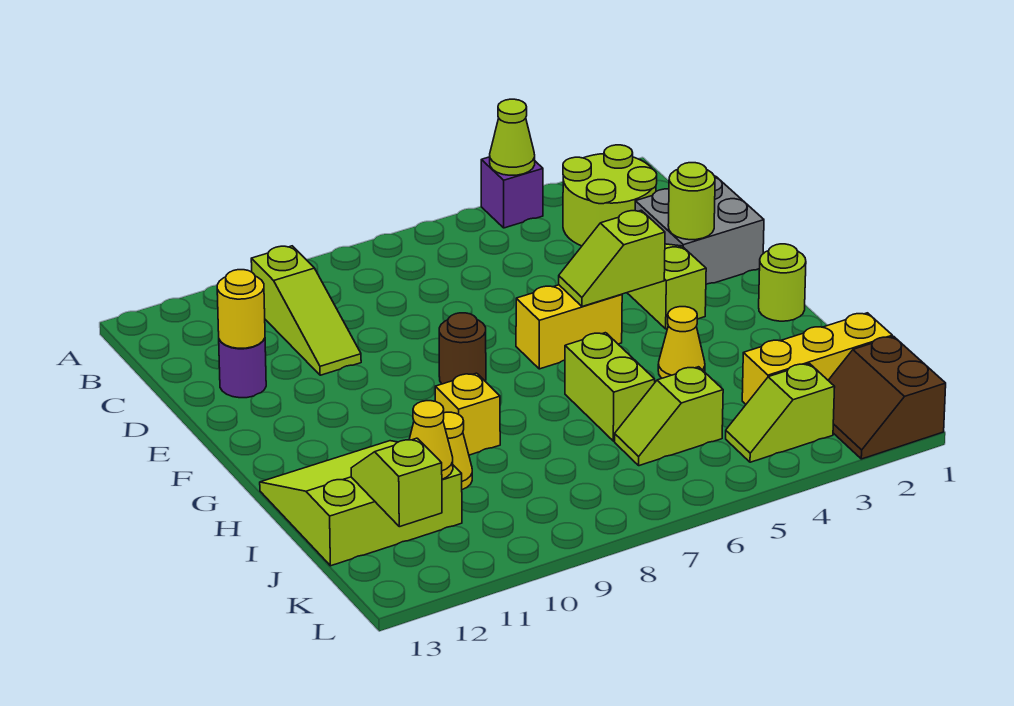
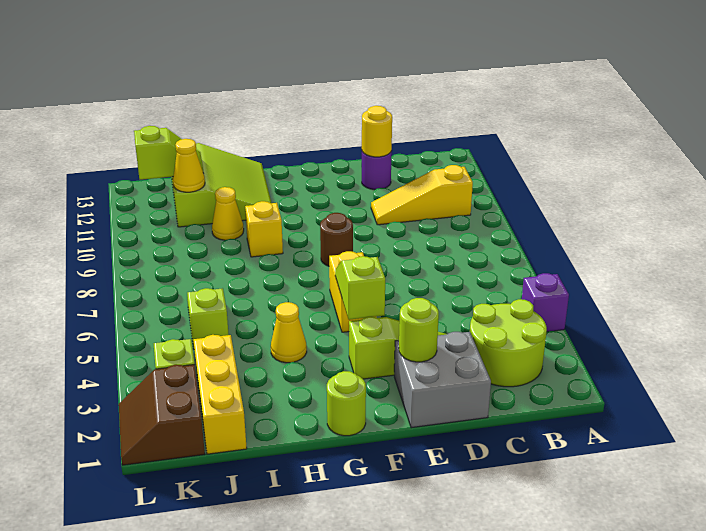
lime 1x1 cone [490,99,535,175] -> none
lime 1x3 slope [251,246,361,375] -> yellow 1x3 slope [371,165,473,225]
lime 1x2 brick [565,333,655,441] -> none
brown 2x2 slope [828,336,946,459] -> brown 2x2 slope turned to [119,365,205,465]

